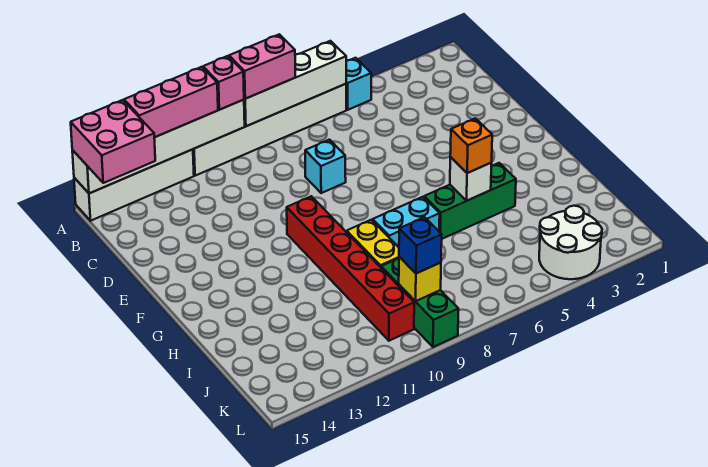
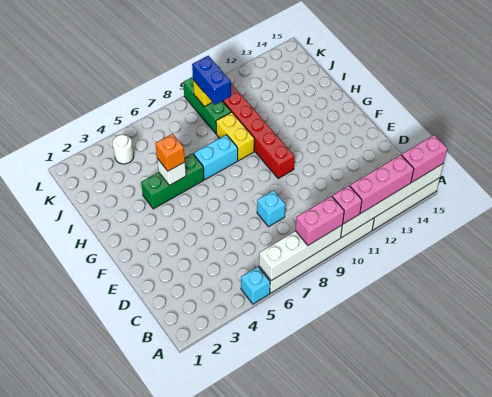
pink 2x2 brick [71,100,155,183] -> pink 1x2 brick [402,135,447,183]
white 2x2 round brick [539,206,602,279] -> white 1x1 round brick [112,134,134,164]
blue 1x1 brick [399,217,442,273] -> blue 1x2 brick [192,56,231,105]

